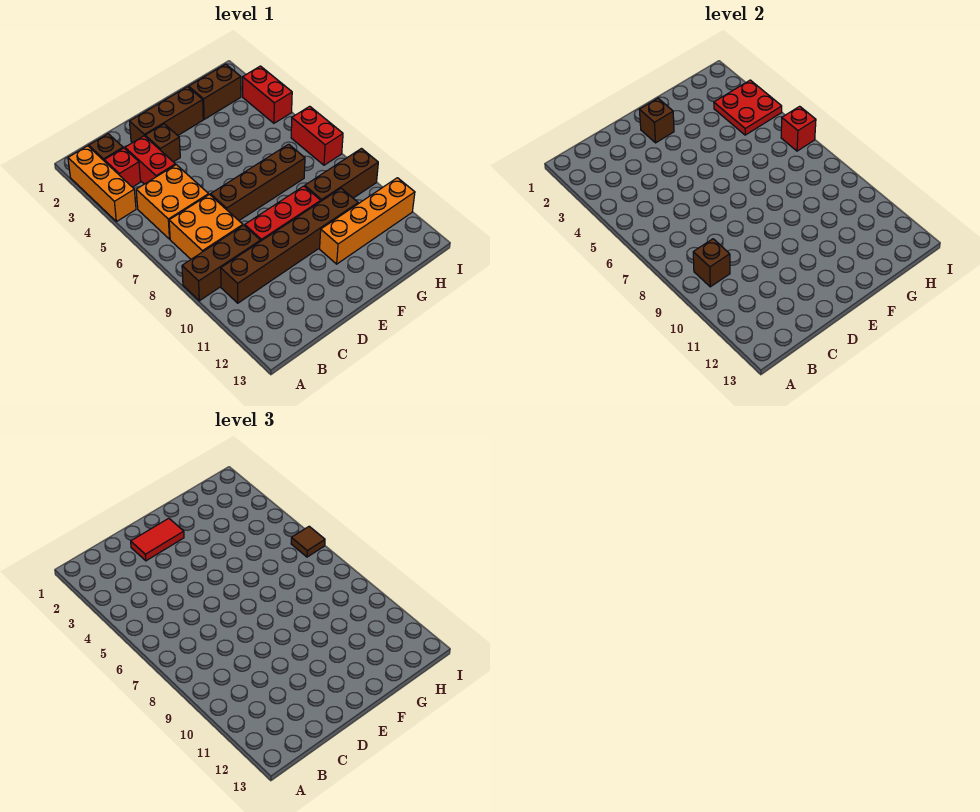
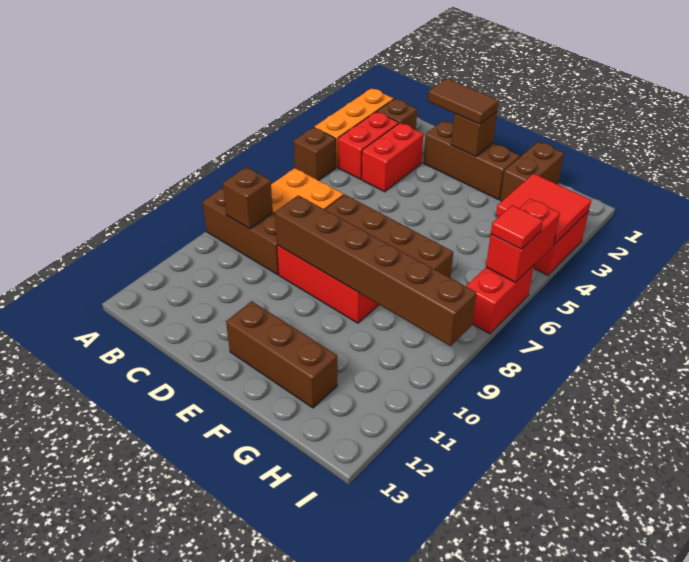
red 1x1 brick [104,148,140,187] -> red 1x2 brick [338,112,399,179]
orange 2x2 brick [136,165,209,239] -> none
brown 1x6 brick [221,188,358,303] -> brown 1x6 brick moved to [275,195,477,346]
red 1x2 tile [131,518,184,561] -> brown 1x2 tile [428,78,499,125]
brown 1x1 brick [145,124,180,162] -> brown 1x1 brick moved to [294,127,336,181]
orange 1x4 brick [320,178,415,264] -> none
brown 1x2 brick [189,64,241,119] -> brown 1x2 brick turned to [500,142,564,201]
brown 1x3 brick [305,149,378,201] -> brown 1x3 brick moved to [226,301,337,408]
red 2x2 plate [714,80,782,135] -> red 2x2 tile [496,173,591,244]
red 1x1 brick [781,106,816,151] -> red 1x2 brick [486,199,560,282]
brown 1x1 tile [291,526,325,557] -> red 1x1 tile [491,205,543,249]

